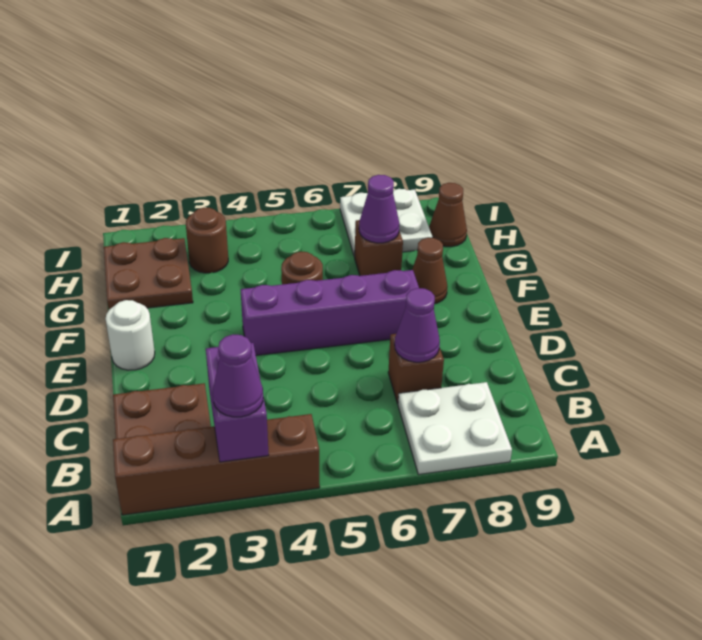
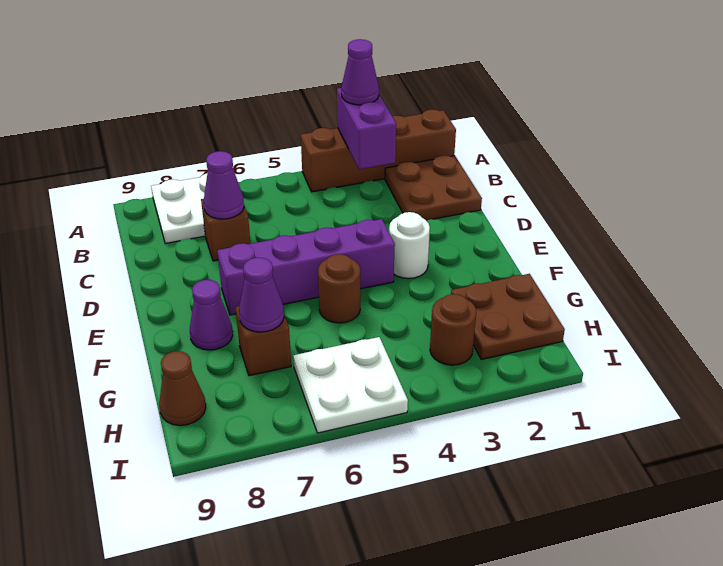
white 1x1 round brick [106,300,155,370] -> white 1x1 round brick moved to [389,212,430,279]
brown 1x1 cone [412,238,447,304] -> purple 1x1 cone [190,280,233,350]
white 2x2 plate [340,189,432,257] -> white 2x2 plate moved to [293,337,408,433]

